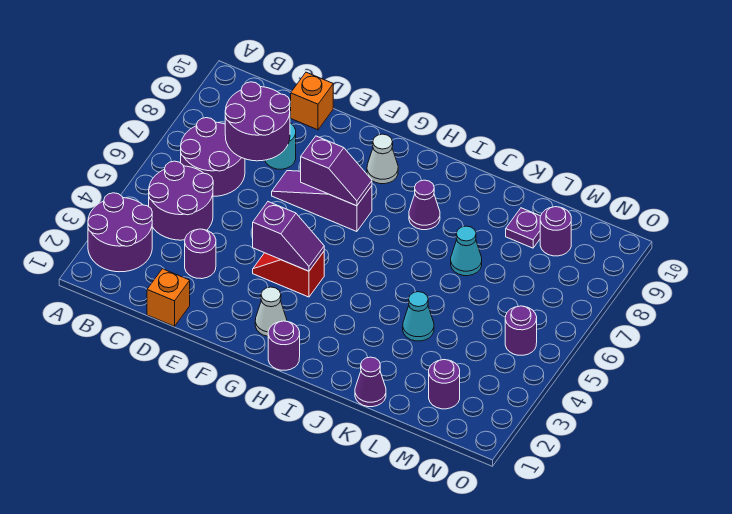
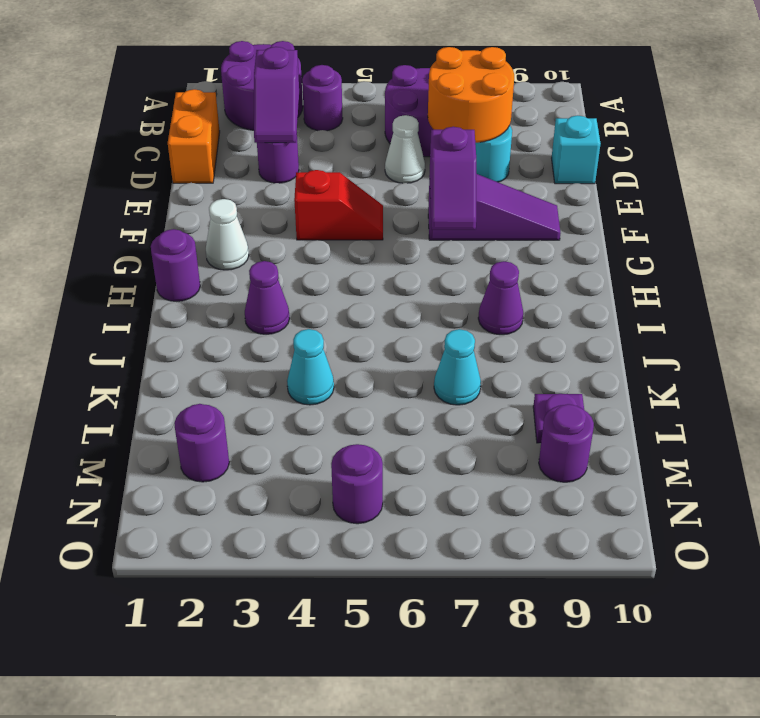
purple 2x2 round brick [149,161,213,240] -> purple 1x1 round brick [302,65,343,131]
purple 2x2 round brick [225,82,290,161] -> orange 2x2 round brick [428,47,514,143]
orange 1x1 brick [147,269,190,326] -> orange 1x2 brick [168,89,220,183]
orange 1x1 brick [291,72,333,130] -> cyan 1x1 brick [552,115,601,184]
purple 1x3 slope [272,171,372,232] -> purple 1x3 slope turned to [428,174,561,240]
red 1x2 slope [253,252,324,297] -> red 1x2 slope turned to [294,170,383,240]
purple 1x2 slope [253,202,324,271] -> purple 1x2 slope moved to [254,47,299,143]
white 1x1 cone [367,134,398,184] -> white 1x1 cone moved to [385,115,425,183]
purple 1x1 cone [355,357,386,407] -> purple 1x1 cone moved to [245,261,290,334]

